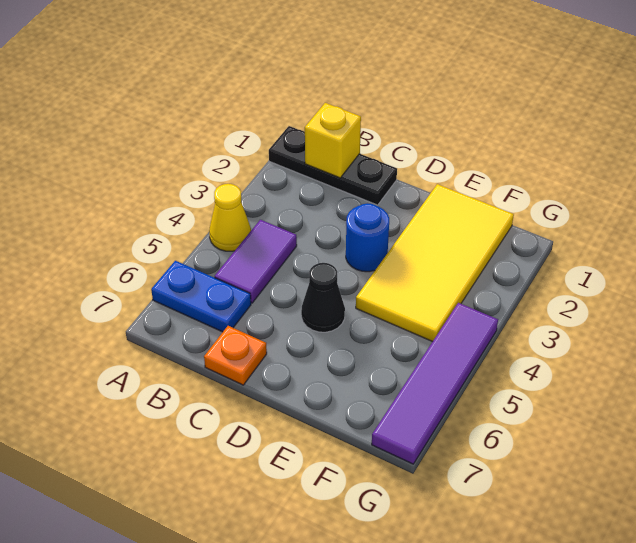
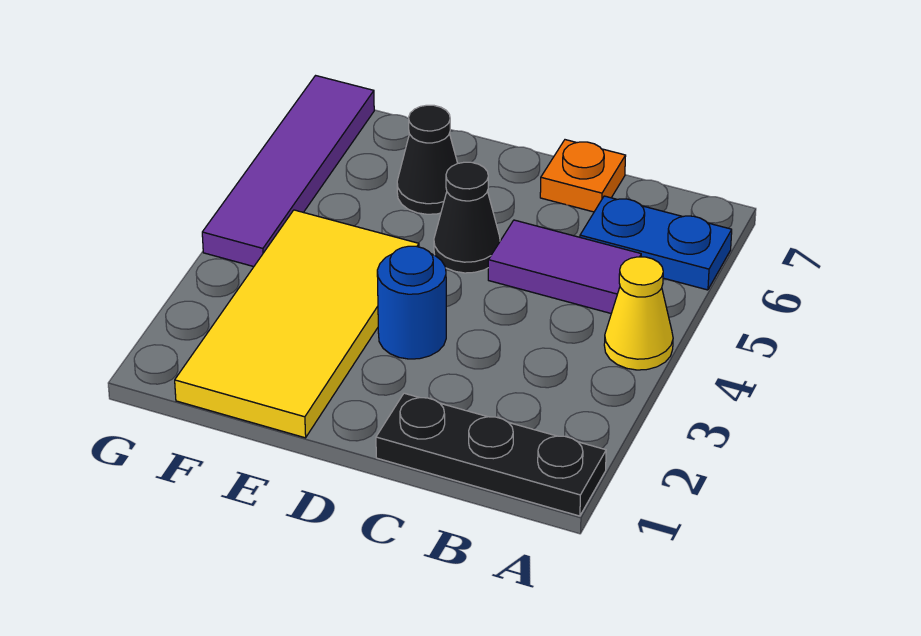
yellow 1x1 brick [305,103,361,178] -> none
purple 1x2 tile [215,220,297,303] -> purple 1x2 tile turned to [488,220,641,313]
none -> black 1x1 cone [397,105,458,214]

